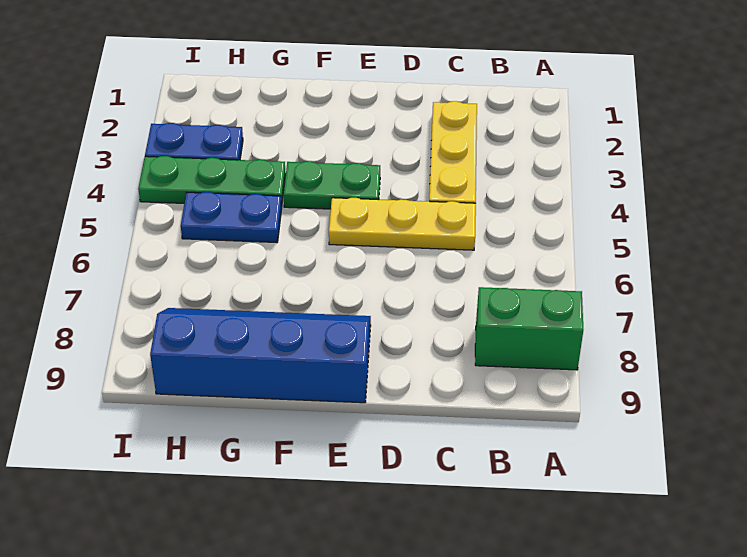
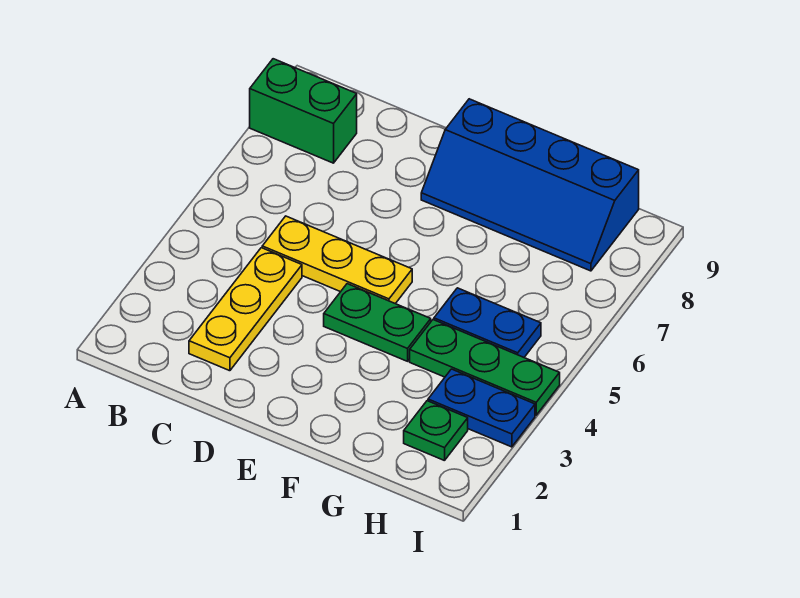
none -> green 1x1 plate [404,401,468,461]

